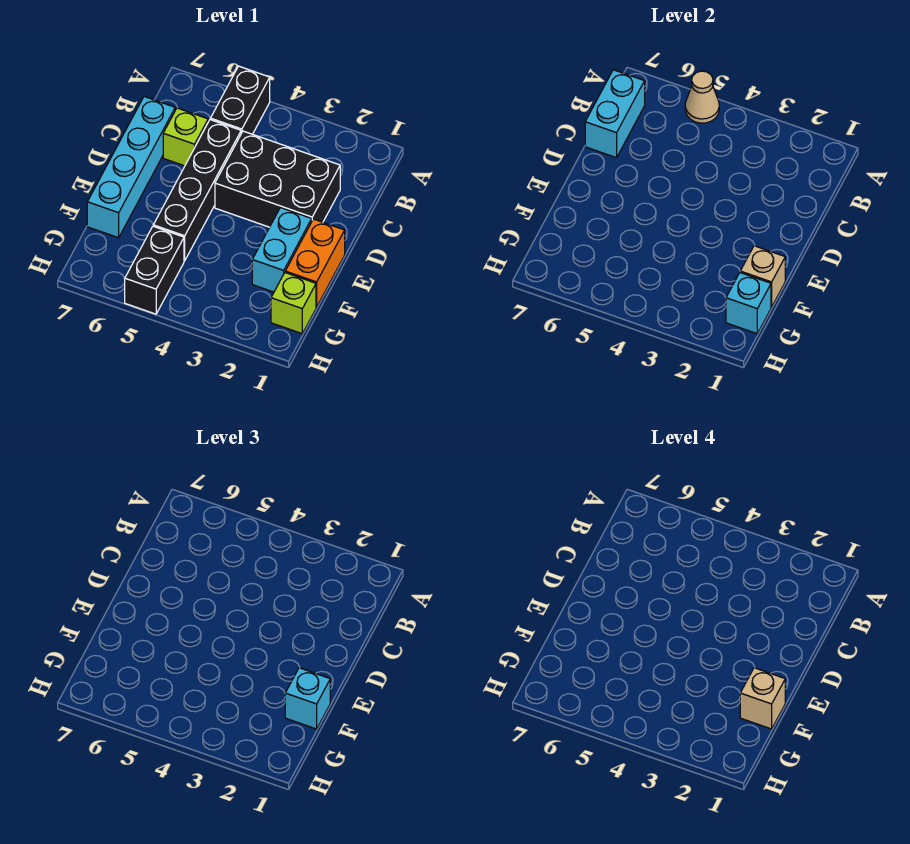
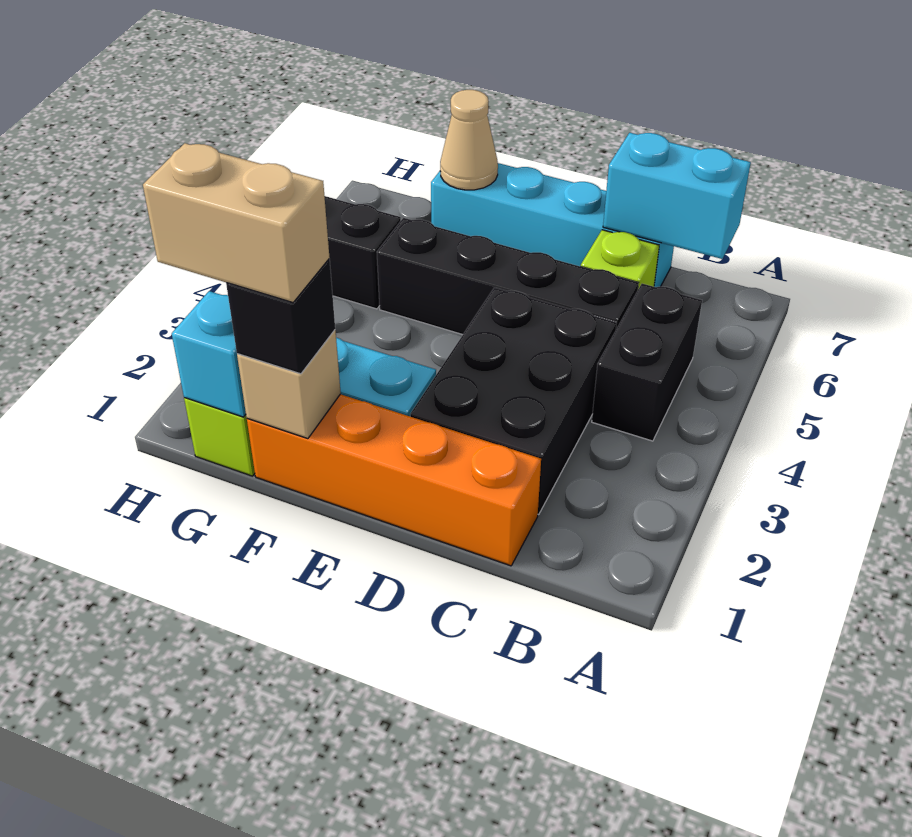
black 1x2 brick [211,66,270,134] -> black 1x2 brick turned to [592,284,702,441]
tan 1x1 cone [685,71,719,123] -> tan 1x1 cone moved to [440,90,498,190]
orange 1x2 brick [285,219,345,307] -> orange 1x4 brick [247,394,541,566]
cyan 1x1 brick [285,668,330,729] -> black 1x1 brick [226,259,335,374]
tan 1x1 brick [740,668,785,729] -> tan 1x2 brick [143,143,330,303]

